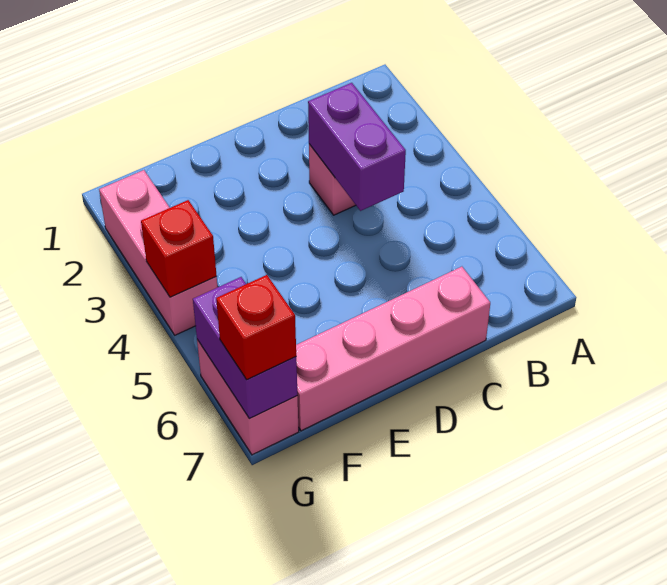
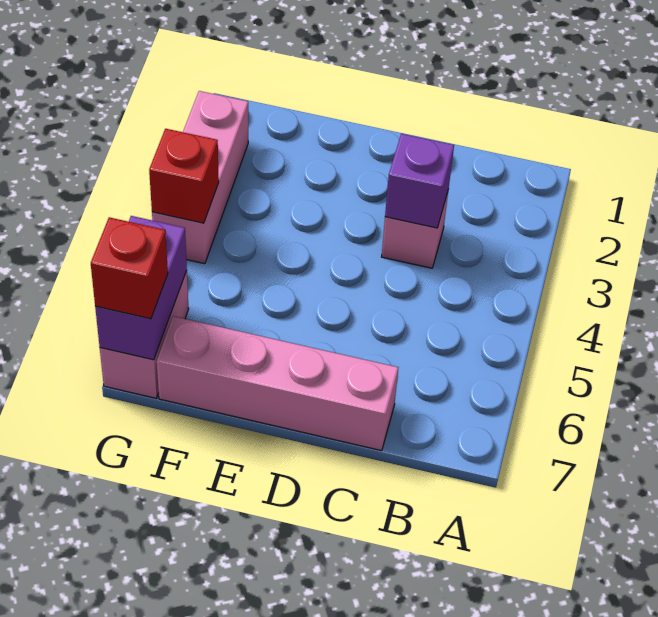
purple 1x2 brick [308,83,406,211] -> purple 1x1 brick [385,134,454,228]

